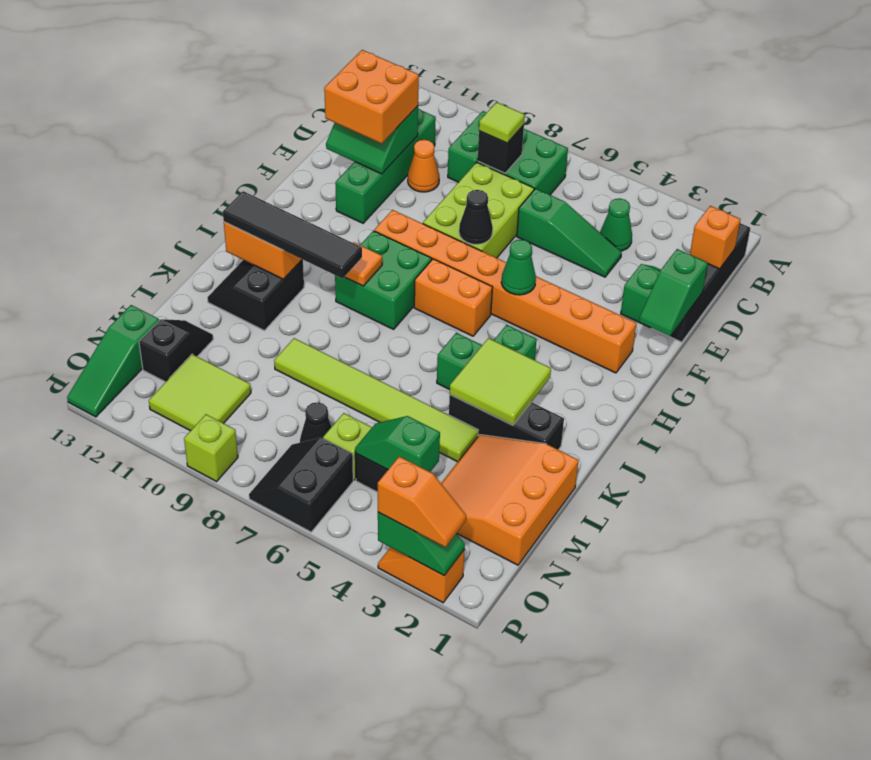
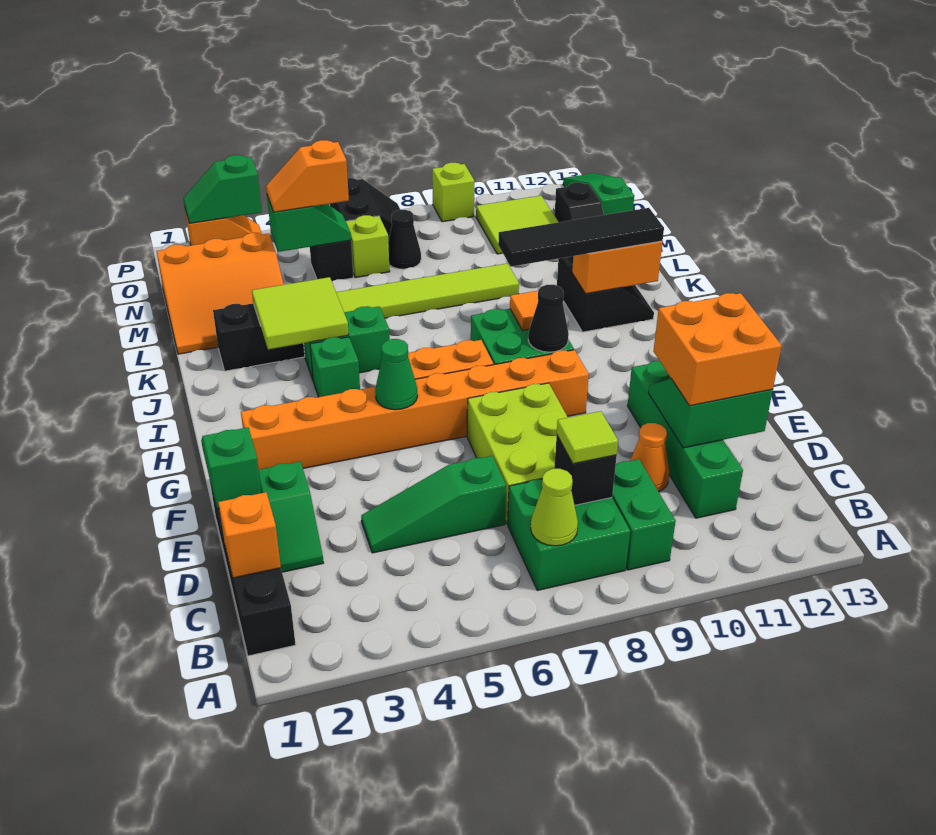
none -> lime 1x1 cone [531,469,578,546]
green 1x1 cone [600,198,632,251] -> none
black 1x1 cone [459,190,493,244] -> black 1x1 cone moved to [528,285,569,352]
orange 3x3 slope [441,435,579,565] -> orange 3x3 slope turned to [157,233,284,354]
orange 1x2 slope [378,456,466,547] -> orange 1x2 slope moved to [266,140,349,212]

